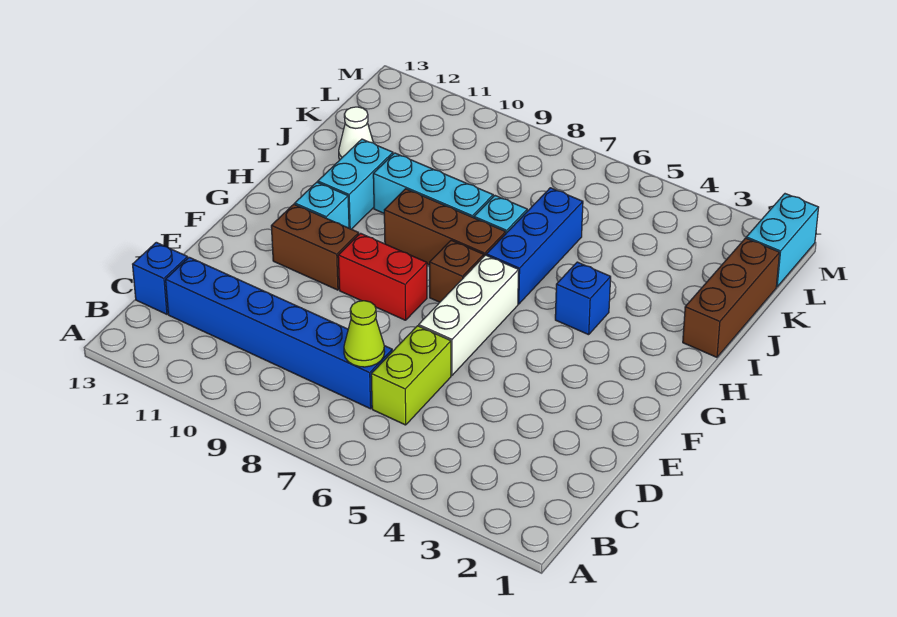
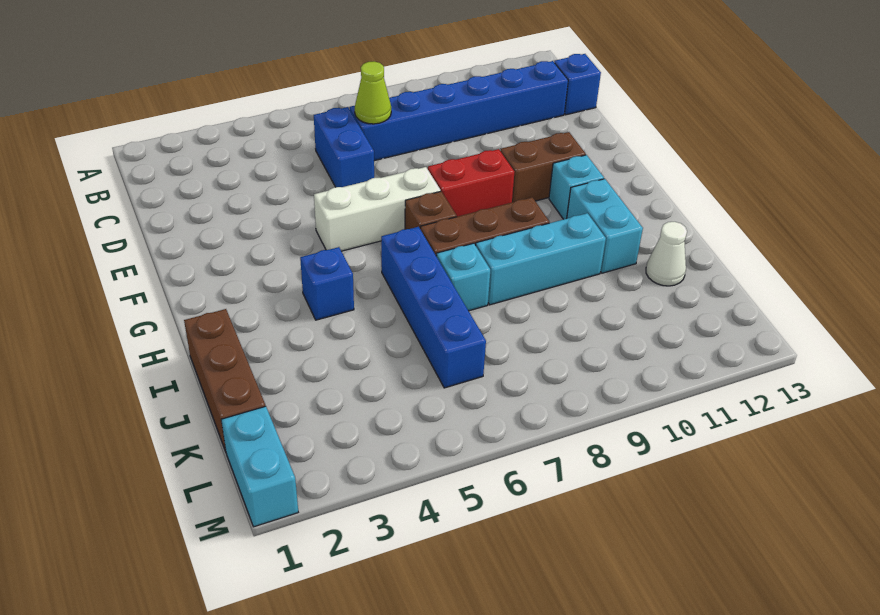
lime 1x2 brick [371,326,451,425] -> blue 1x2 brick [314,107,374,187]
white 1x3 brick [419,255,519,375] -> white 1x3 brick turned to [314,167,441,251]
blue 1x3 brick [486,188,583,304] -> blue 1x4 brick [381,227,486,388]

